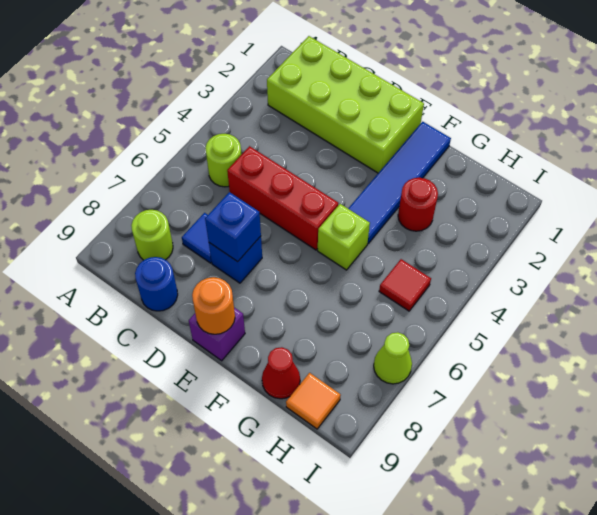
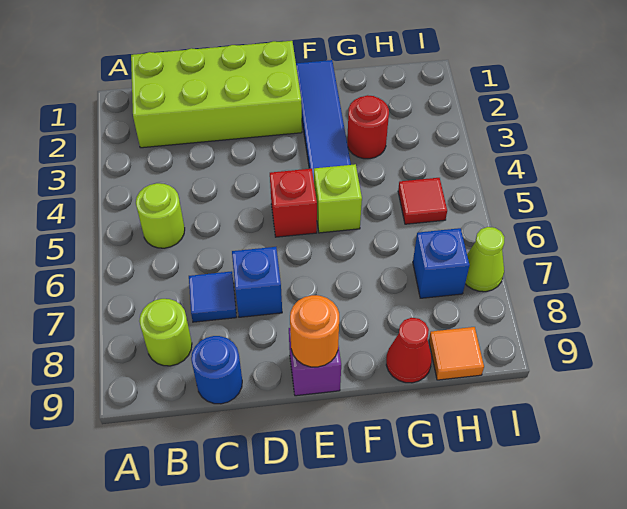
red 1x3 brick [227,146,338,250] -> red 1x1 brick [270,169,317,237]
blue 1x1 brick [205,192,261,262] -> blue 1x1 brick moved to [413,228,470,298]

